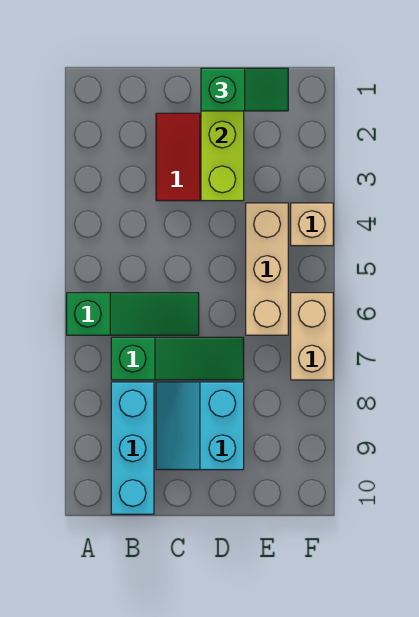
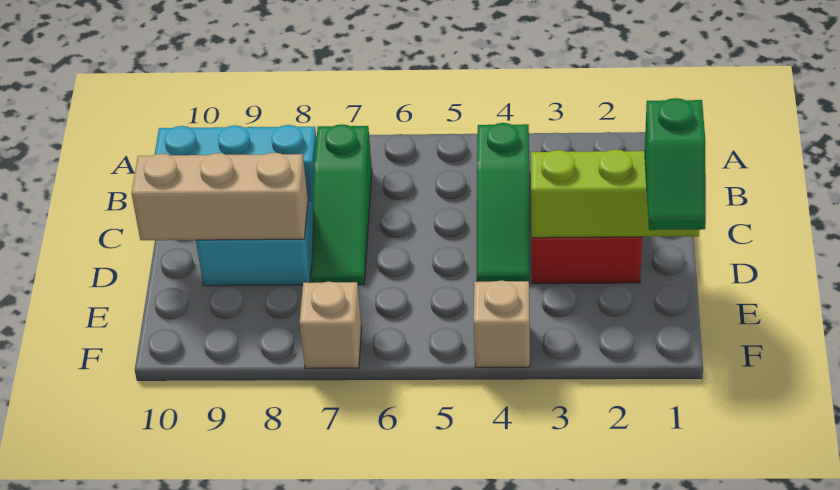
green 1x3 slope [67,293,199,335] -> green 1x3 slope moved to [477,123,529,282]
tan 1x3 brick [246,203,288,335] -> tan 1x3 brick moved to [131,153,308,240]
tan 1x2 brick [291,293,333,380] -> tan 1x1 brick [300,282,362,368]

